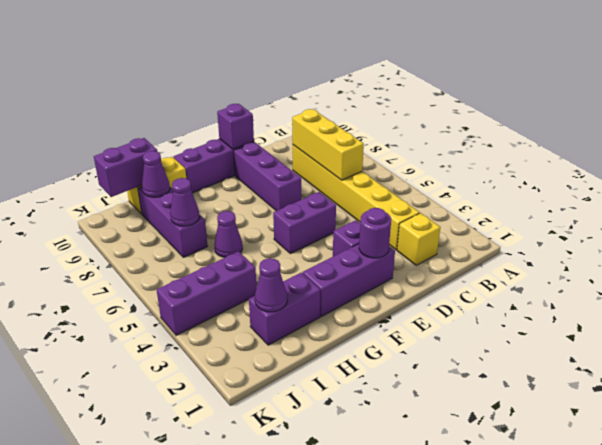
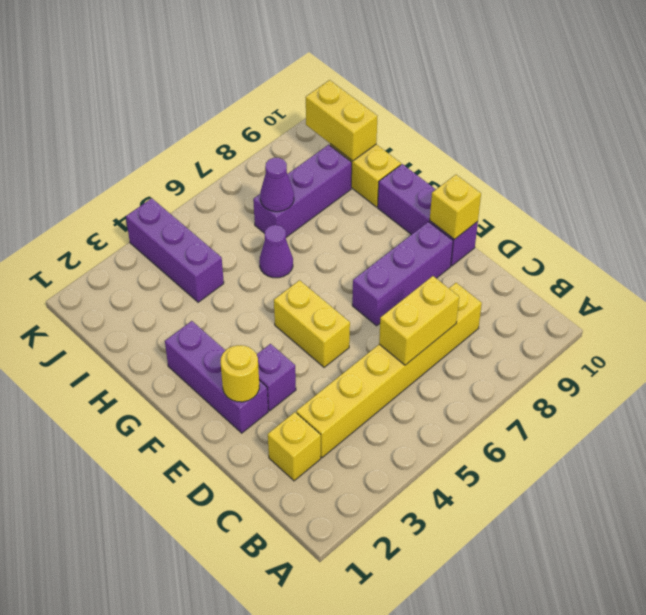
yellow 1x3 brick [292,109,364,180] -> yellow 1x2 brick [379,276,459,365]
purple 1x1 round brick [359,208,391,258] -> yellow 1x1 round brick [220,345,259,402]
purple 1x2 brick [273,192,336,254] -> yellow 1x2 brick [274,280,350,367]
purple 1x1 brick [217,104,254,149] -> yellow 1x1 brick [430,175,481,239]
purple 1x2 brick [249,273,320,345] -> none
purple 1x1 cone [255,258,287,312] -> none
purple 1x1 cone [142,151,170,197] -> none
purple 1x2 brick [94,138,157,197] -> yellow 1x2 brick [306,80,377,161]

